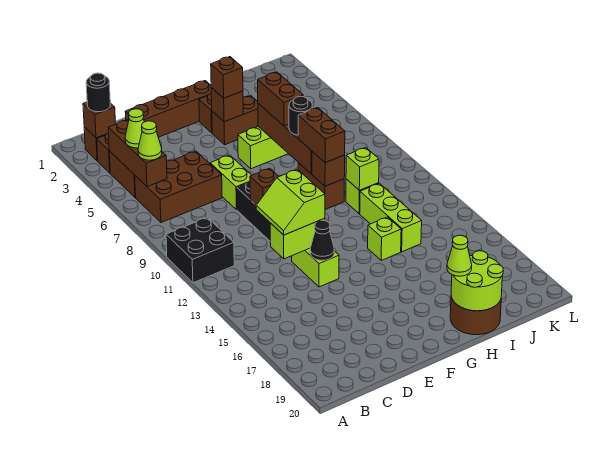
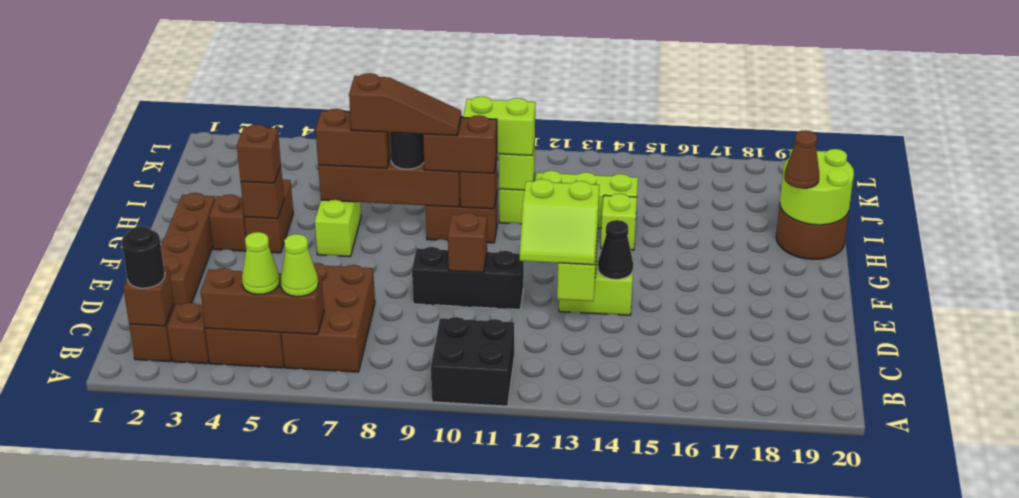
lime 1x2 brick [210,155,252,210] -> lime 1x2 brick moved to [463,96,535,155]
none -> brown 1x3 slope [349,73,461,135]
lime 1x1 cone [447,235,472,276] -> brown 1x1 cone [784,130,819,188]

